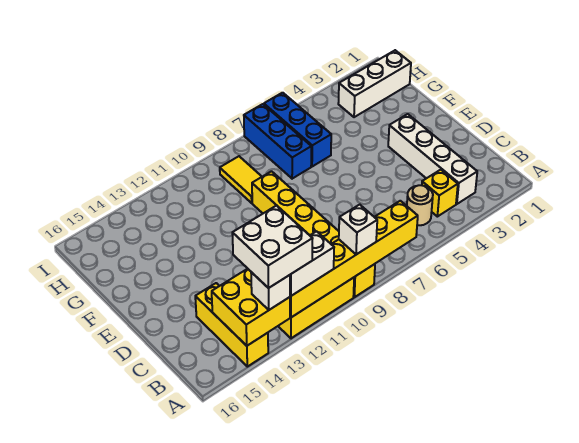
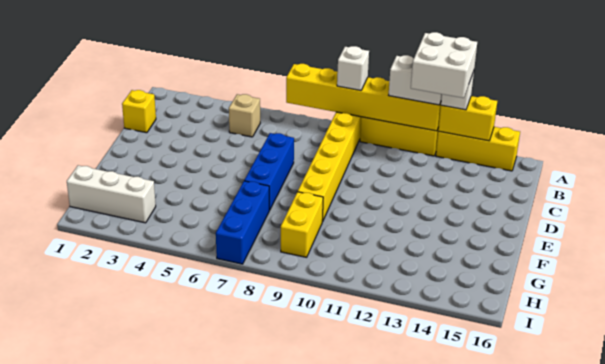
yellow 2x2 brick [212,269,290,346] -> yellow 1x2 brick [438,96,497,141]
yellow 1x3 brick [195,283,268,367] -> yellow 1x3 brick turned to [436,127,520,171]
white 1x4 brick [388,114,477,204] -> none
yellow 1x1 brick [422,170,458,217] -> yellow 1x1 brick moved to [122,90,156,133]
tan 1x1 round brick [407,185,433,225] -> tan 1x1 brick [229,94,260,137]
blue 1x3 brick [264,93,331,167] -> blue 1x3 brick moved to [244,133,294,210]
yellow 1x2 tile [220,156,262,203] -> yellow 1x2 brick [281,192,323,257]

